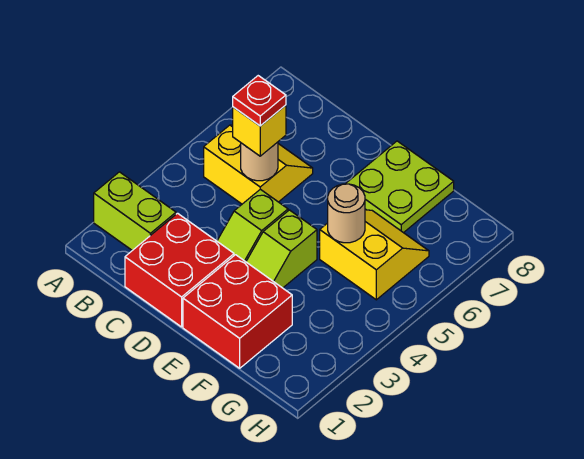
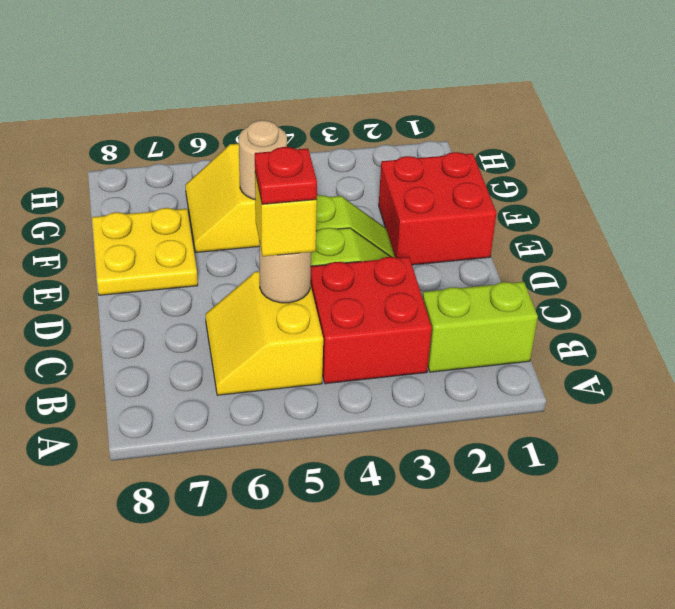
lime 1x2 brick [94,172,176,250] -> lime 1x2 brick turned to [423,282,538,372]
red 2x2 brick [125,213,234,327] -> red 2x2 brick moved to [310,257,432,384]
lime 2x2 plate [346,141,454,233] -> yellow 2x2 plate [92,208,198,295]

